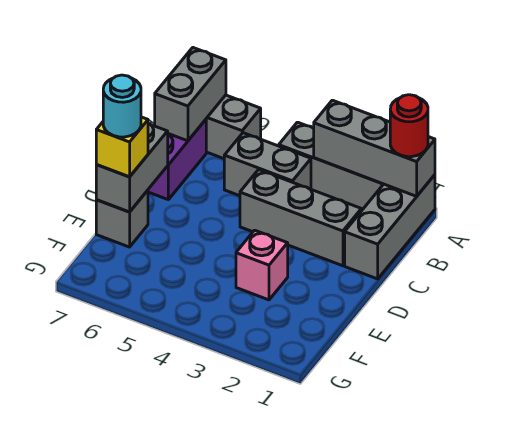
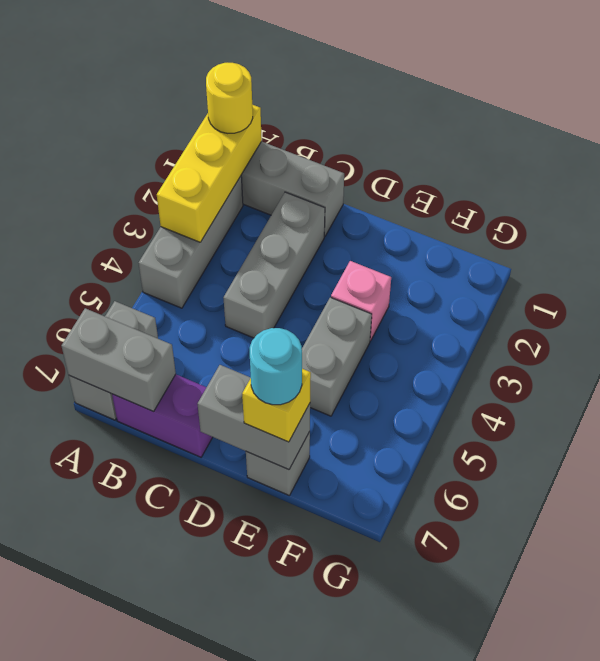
grey 1x3 brick [314,100,435,196] -> yellow 1x3 brick [157,105,262,242]
red 1x1 round brick [390,95,428,157] -> yellow 1x1 round brick [206,63,253,133]
grey 1x2 brick [224,133,311,196] -> grey 1x2 brick moved to [302,297,372,416]

